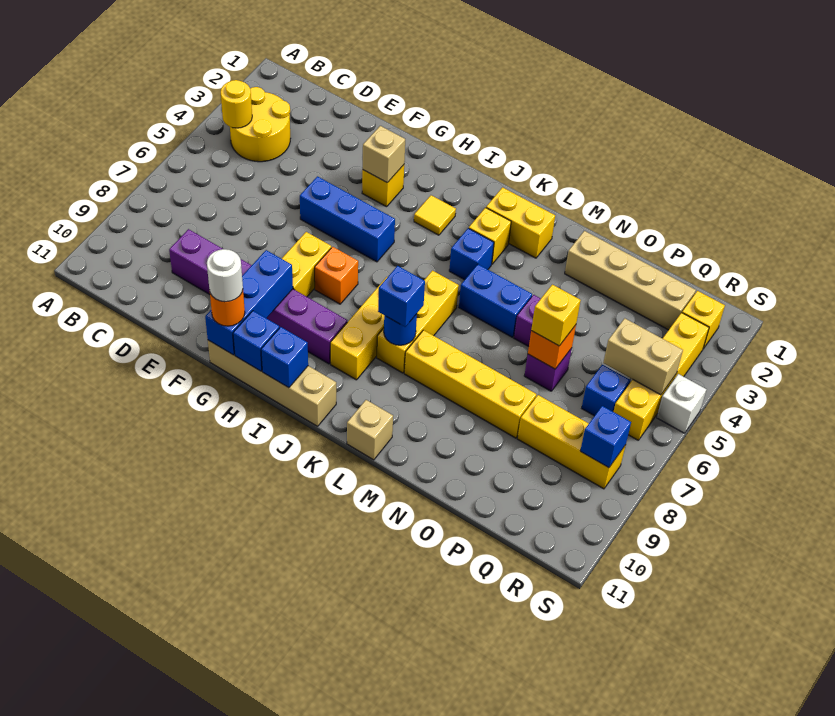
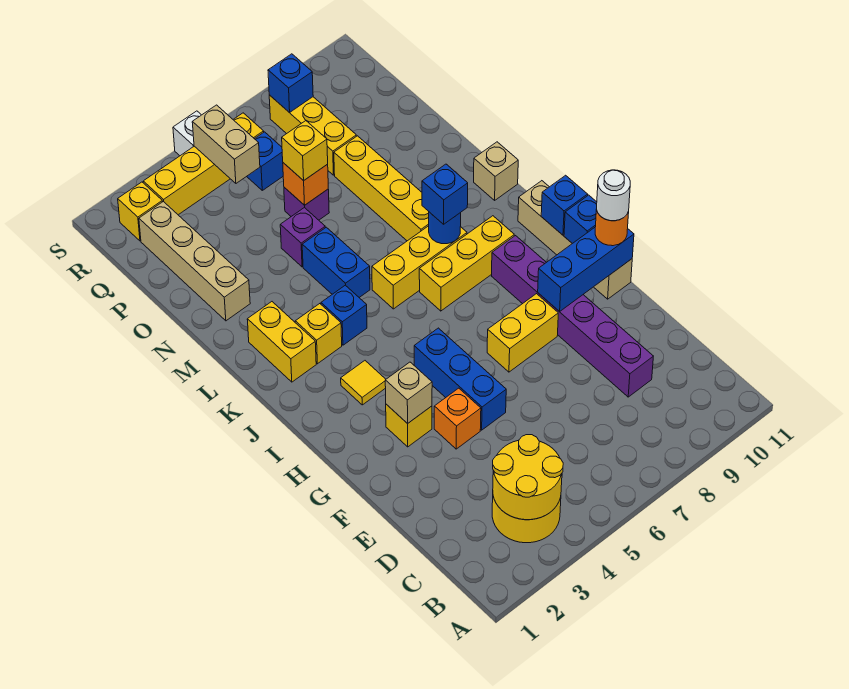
yellow 1x1 round brick [221,80,252,128] -> yellow 2x2 round brick [493,435,563,520]
orange 1x1 brick [315,247,358,304] -> orange 1x1 brick moved to [434,388,481,449]

